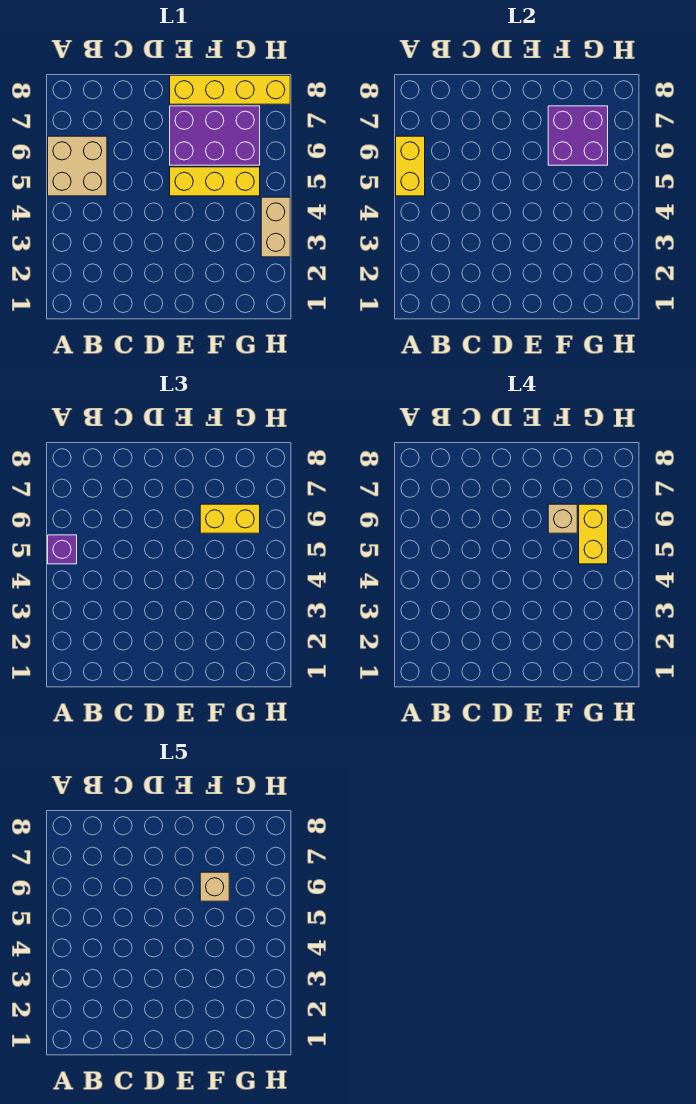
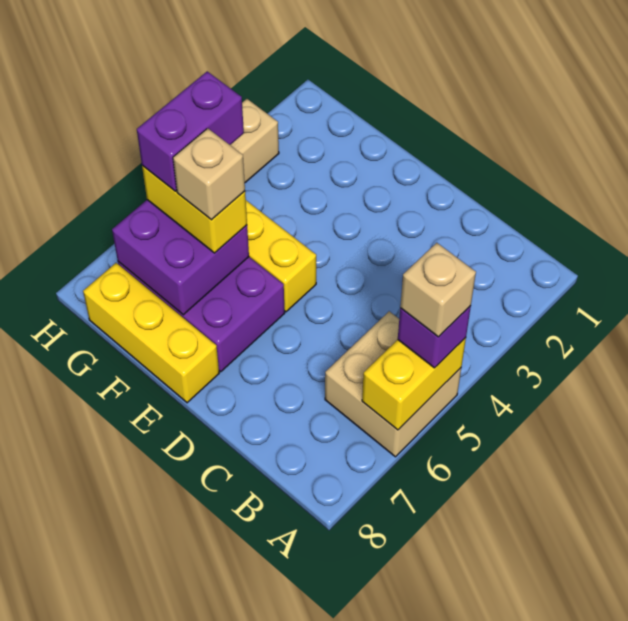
yellow 1x4 brick [170,75,290,104] -> yellow 1x3 brick [83,263,219,403]
tan 1x1 brick [200,872,229,901] -> tan 1x1 brick moved to [400,243,476,337]
yellow 1x2 brick [579,504,608,564] -> purple 1x2 brick [137,71,244,191]

